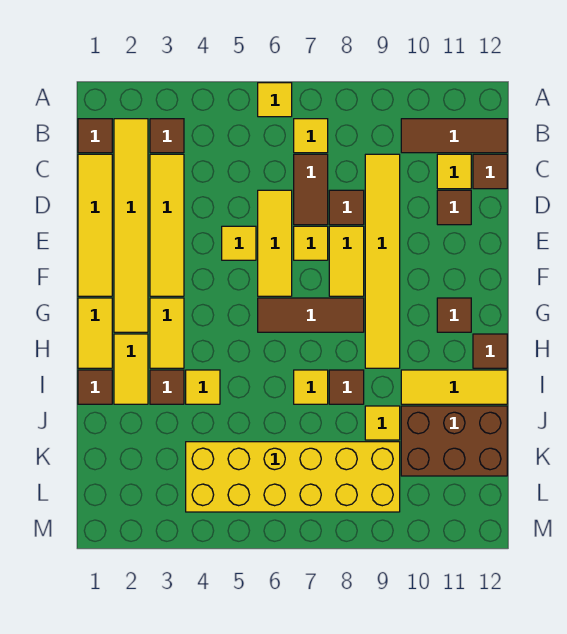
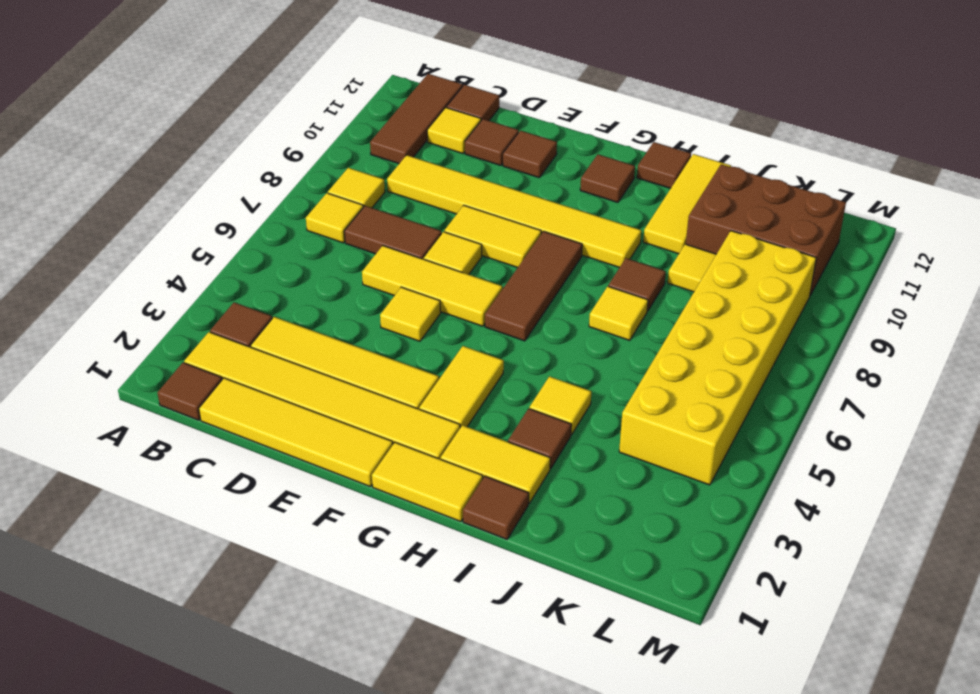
yellow 1x1 tile [258,83,292,117] -> yellow 1x1 tile moved to [328,168,385,208]
brown 1x1 tile [329,190,364,225] -> brown 1x1 tile moved to [503,131,557,177]
yellow 1x2 tile [150,298,184,368] -> yellow 1x2 tile turned to [419,346,504,428]
brown 2x3 brick [401,406,507,476] -> brown 2x3 brick turned to [686,164,846,295]

